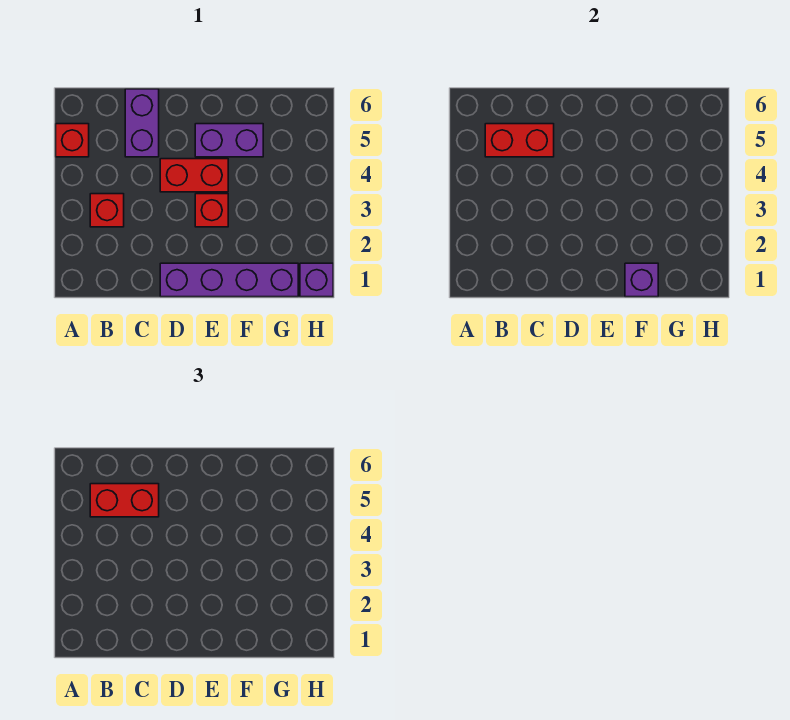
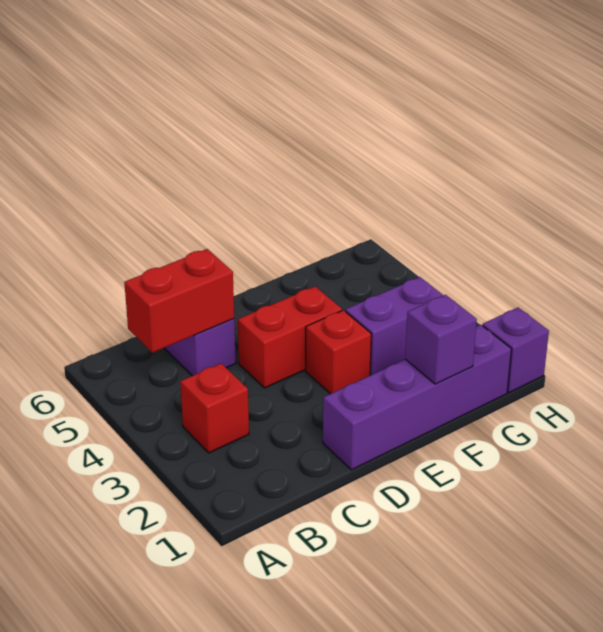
red 1x1 brick [56,124,89,157] -> none
red 1x2 brick [90,484,159,517] -> none
purple 1x2 brick [195,124,263,157] -> purple 1x2 brick moved to [345,277,443,375]

